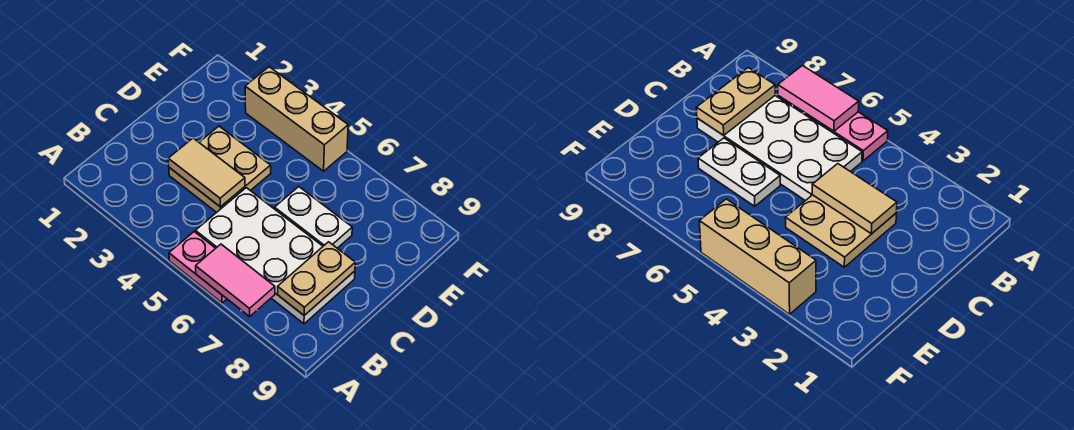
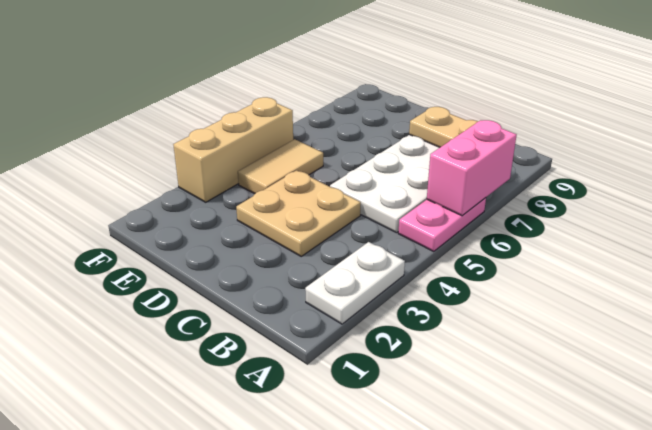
pink 1x2 tile [196,244,275,317] -> pink 1x2 brick [427,120,517,216]
tan 1x2 tile [168,138,245,207] -> tan 1x2 tile moved to [238,139,323,194]
white 1x2 plate [275,187,352,248] -> white 1x2 plate moved to [305,242,405,324]

